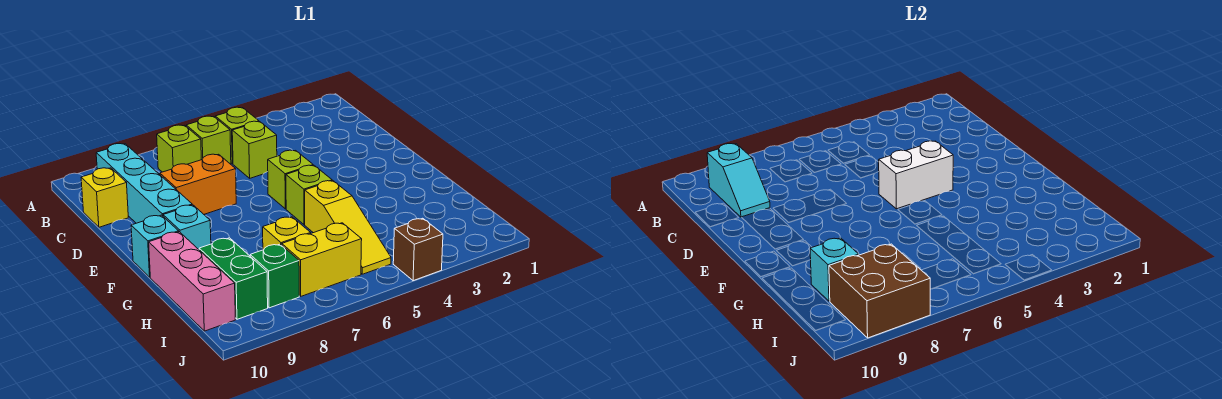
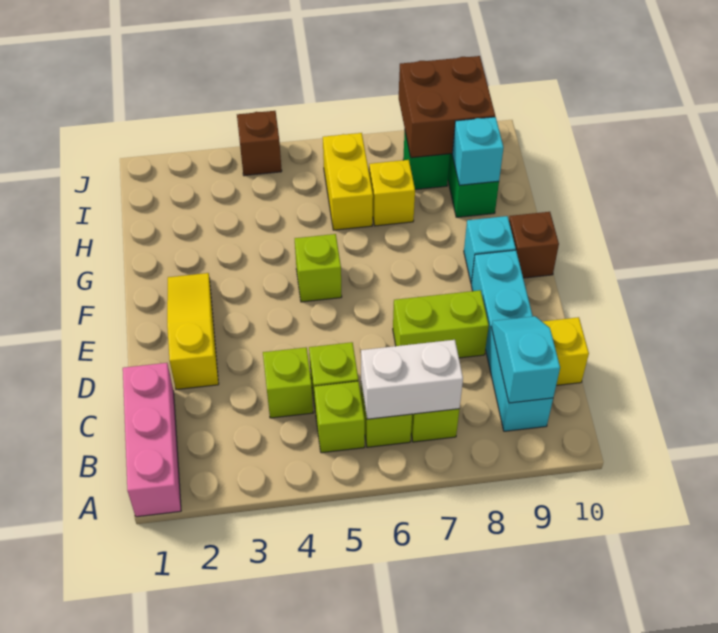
orange 1x2 brick [160,154,236,214] -> lime 1x2 brick [393,290,489,358]
white 1x2 brick [879,141,953,209] -> white 1x2 brick moved to [361,340,463,419]
lime 1x1 brick [268,150,313,209] -> lime 1x1 brick moved to [263,347,313,418]
cyan 1x1 brick [131,215,179,277] -> brown 1x1 brick [509,212,559,278]
yellow 1x3 slope [305,181,391,274] -> yellow 1x3 slope moved to [167,273,219,390]
pink 1x3 brick [149,232,235,331] -> pink 1x3 brick moved to [123,363,181,517]
yellow 1x2 brick [282,223,362,296] -> yellow 1x2 brick turned to [323,133,373,230]

